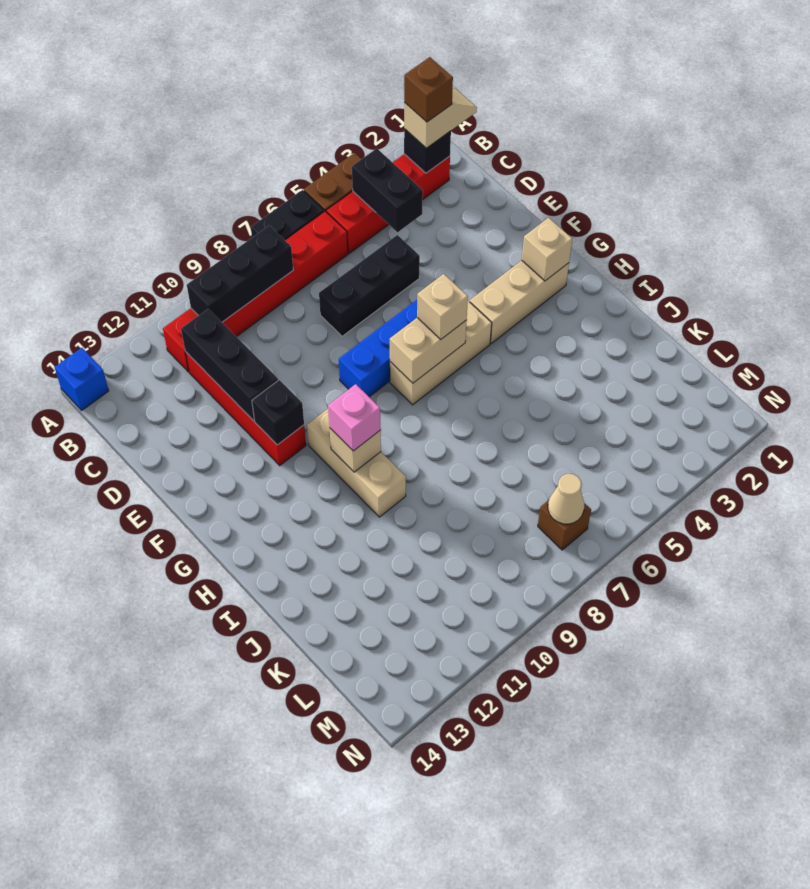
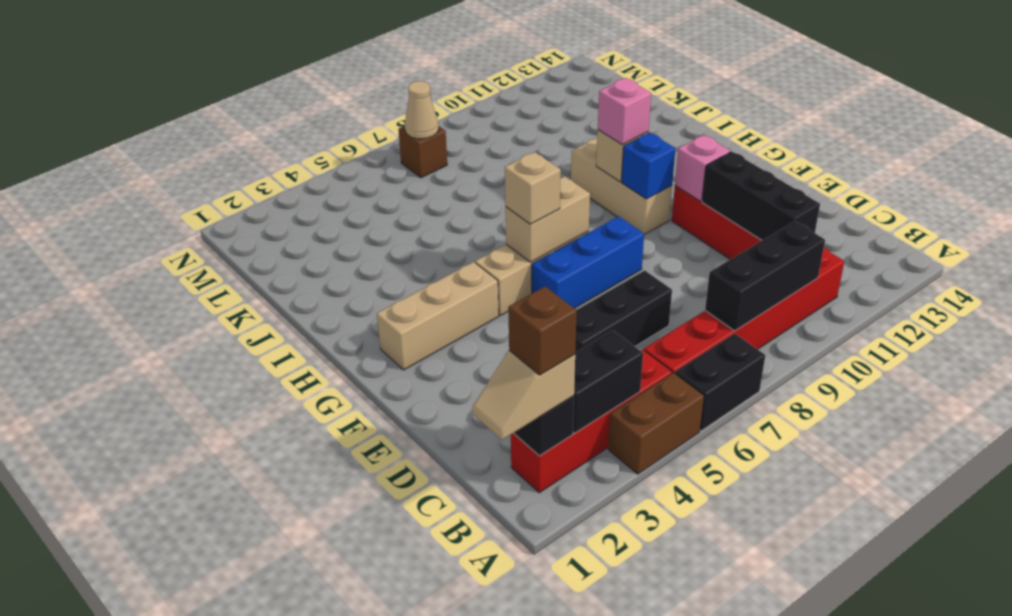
blue 1x1 brick [55,348,109,410] -> blue 1x1 brick moved to [622,133,675,199]
black 1x2 brick [352,148,423,232] -> black 1x2 brick turned to [573,330,643,433]
black 1x1 brick [252,380,304,445] -> pink 1x1 brick [675,135,730,202]
tan 1x1 brick [522,218,572,281] -> none

